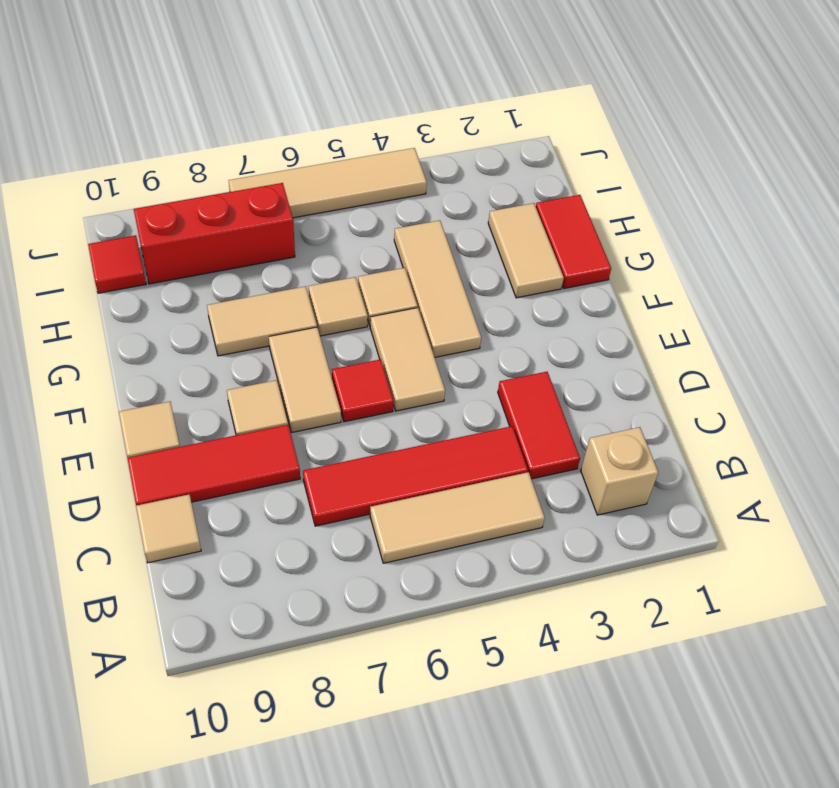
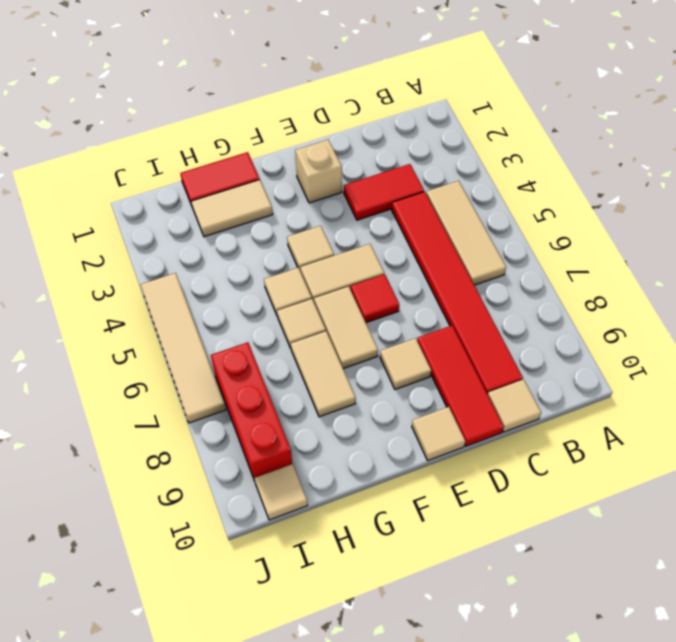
tan 1x1 brick [581,427,658,515] -> tan 1x1 brick moved to [295,140,342,203]
red 1x4 tile [303,426,528,526] -> red 1x6 tile [392,192,523,394]
tan 1x2 tile [269,327,341,433] -> tan 1x2 tile turned to [314,286,378,369]
tan 1x3 tile [394,220,481,357] -> tan 1x1 tile [287,226,334,271]
red 1x1 tile [88,235,146,293] -> tan 1x1 tile [254,464,308,520]

